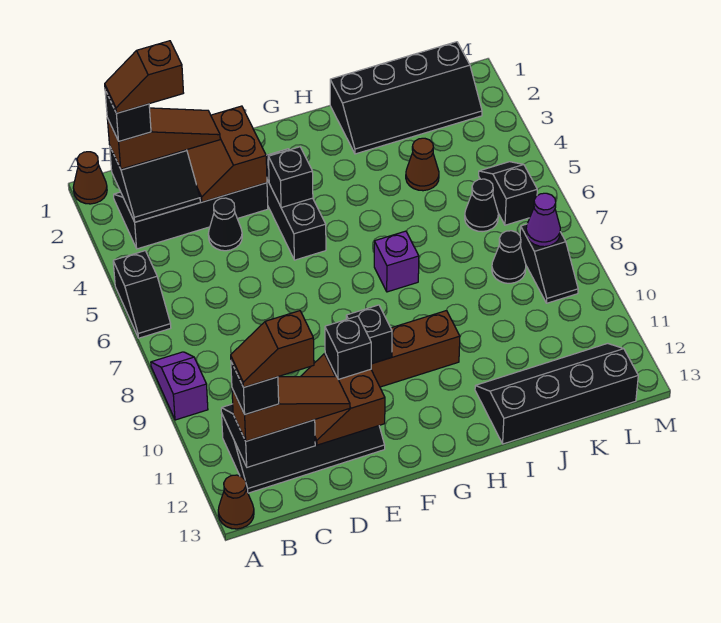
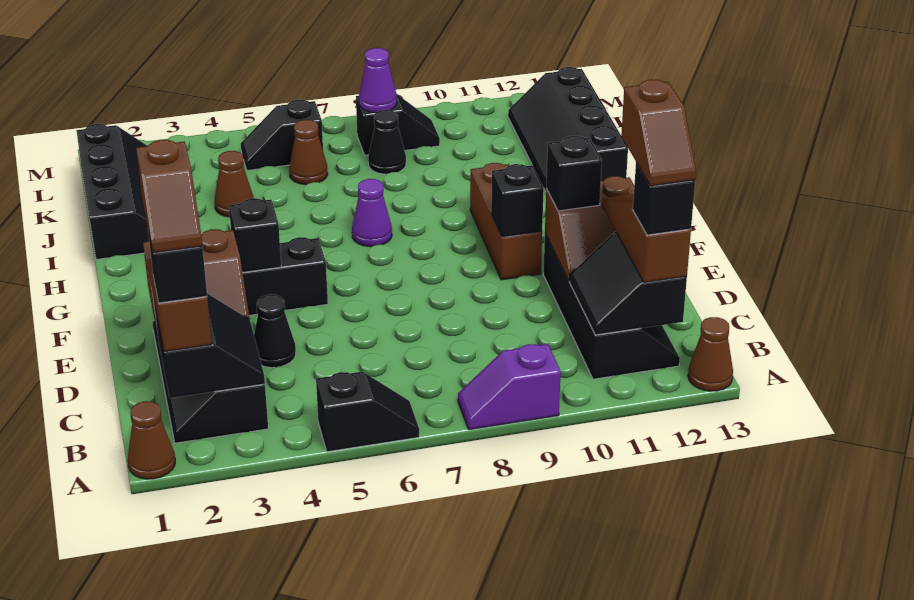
purple 1x1 brick [374,231,419,292] -> purple 1x1 cone [352,179,392,247]
black 1x1 cone [465,179,498,232] -> brown 1x1 cone [289,120,328,185]

